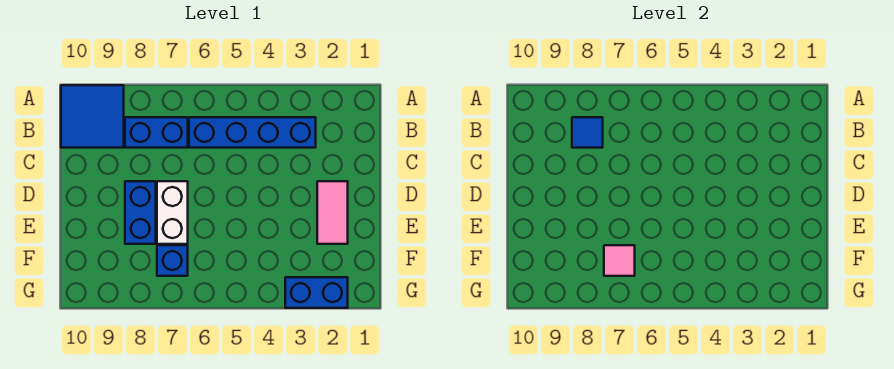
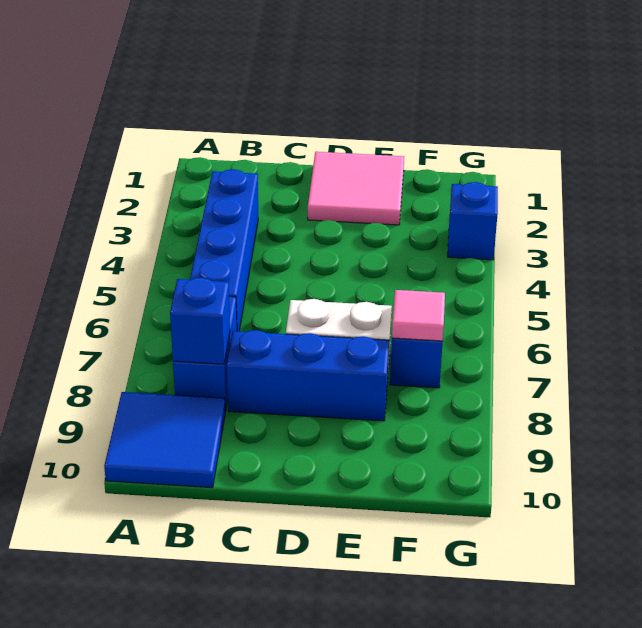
blue 1x1 tile [572,117,603,148] -> blue 1x1 brick [170,278,230,364]
pink 1x2 tile [317,181,348,244] -> pink 2x2 tile [308,152,404,225]
blue 1x2 brick [125,181,156,244] -> blue 1x3 brick [227,330,389,421]
blue 1x2 brick [285,277,348,308] -> blue 1x1 brick [448,182,498,260]

